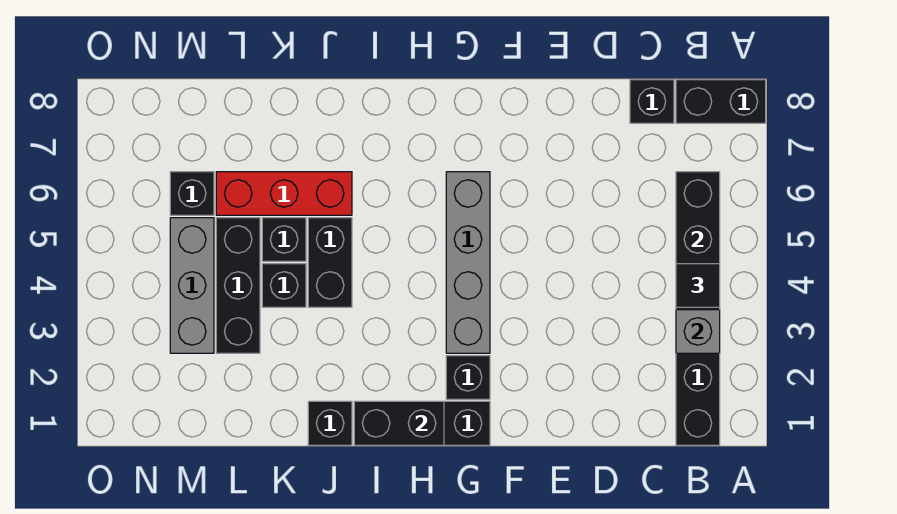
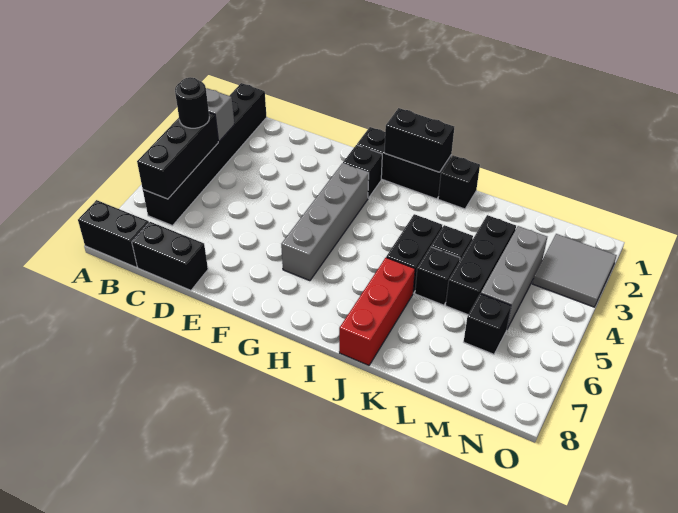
black 1x1 tile [676,264,720,307] -> black 1x1 round brick [175,77,209,128]
black 1x1 brick [630,80,674,123] -> black 1x2 brick [132,222,208,290]
red 1x3 brick [216,172,352,215] -> red 1x3 brick turned to [339,258,415,365]
none -> grey 2x2 tile [533,234,617,307]

